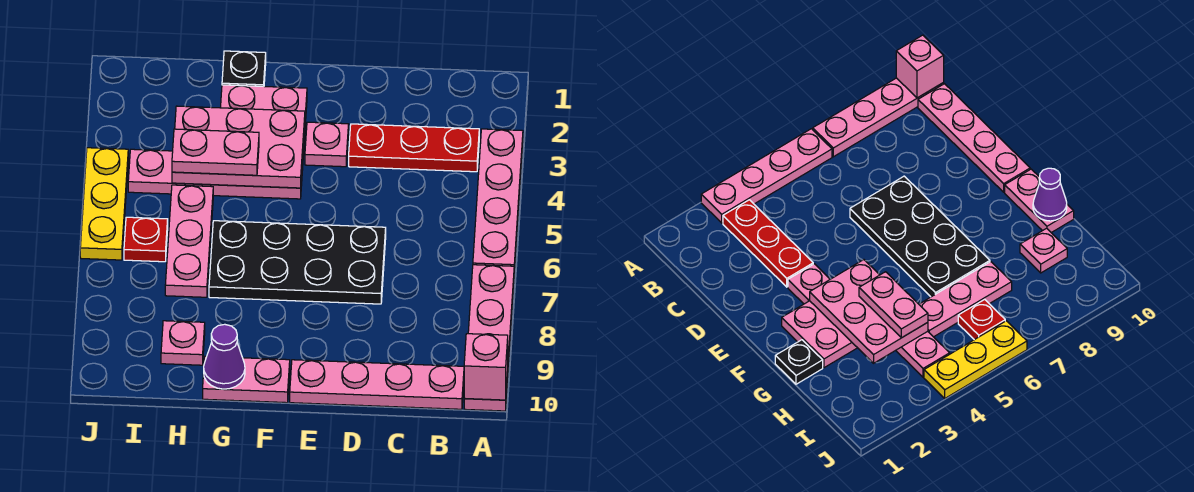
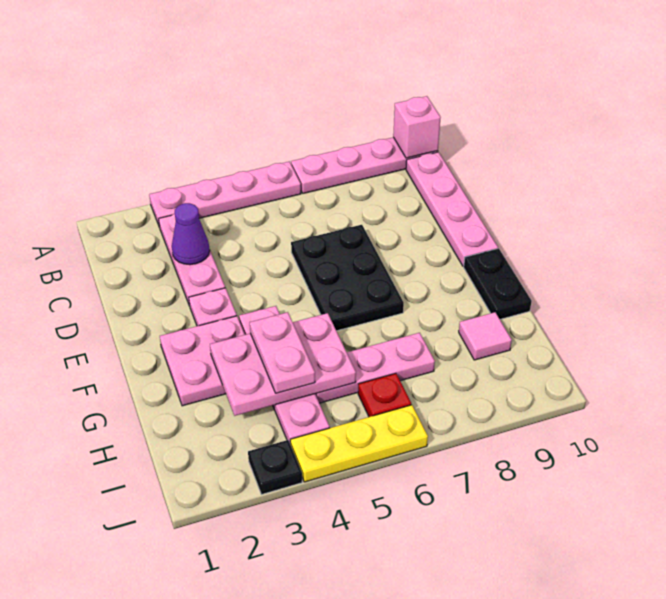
red 1x3 plate [349,124,479,172] -> pink 1x3 plate [159,214,225,306]
black 2x4 plate [209,221,386,304] -> black 2x3 plate [291,225,404,331]
pink 2x3 plate [172,106,305,188] -> pink 2x3 plate turned to [210,313,356,416]
pink 1x2 plate [203,356,290,403] -> black 1x2 plate [464,248,532,319]
black 1x1 plate [222,51,266,86] -> black 1x1 plate moved to [248,440,302,495]
purple 1x1 cone [204,324,245,389] -> purple 1x1 cone moved to [172,203,210,265]
pink 1x1 plate [161,321,205,365] -> pink 1x1 tile [459,312,512,360]

